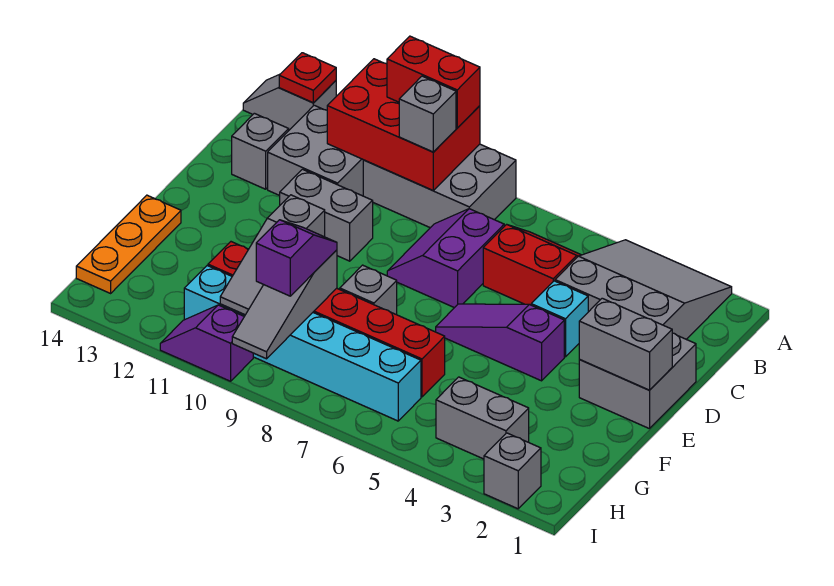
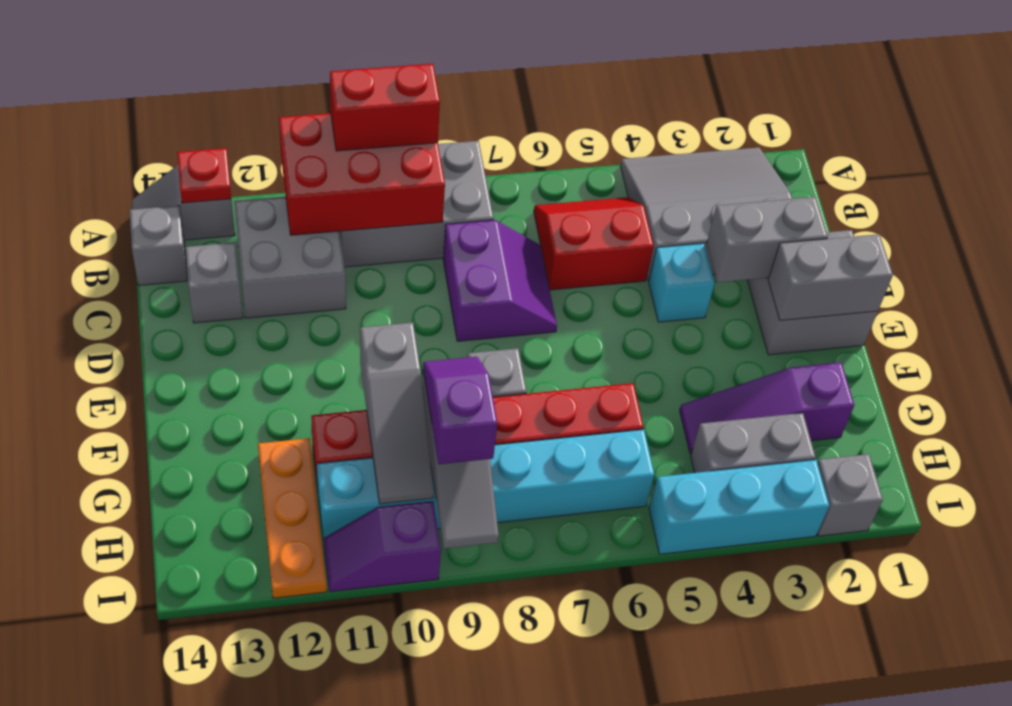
grey 1x1 brick [399,76,456,152] -> grey 1x1 brick moved to [130,206,188,285]
purple 2x2 slope [387,209,504,308] -> purple 2x2 slope turned to [443,220,557,341]
grey 1x2 brick [280,169,373,261] -> grey 1x2 brick moved to [707,197,828,282]
purple 1x3 slope [436,304,564,381] -> purple 1x3 slope moved to [680,362,854,454]
orange 1x3 plate [76,195,181,293] -> orange 1x3 plate moved to [258,438,327,598]
none -> cyan 1x3 brick [649,460,829,554]

